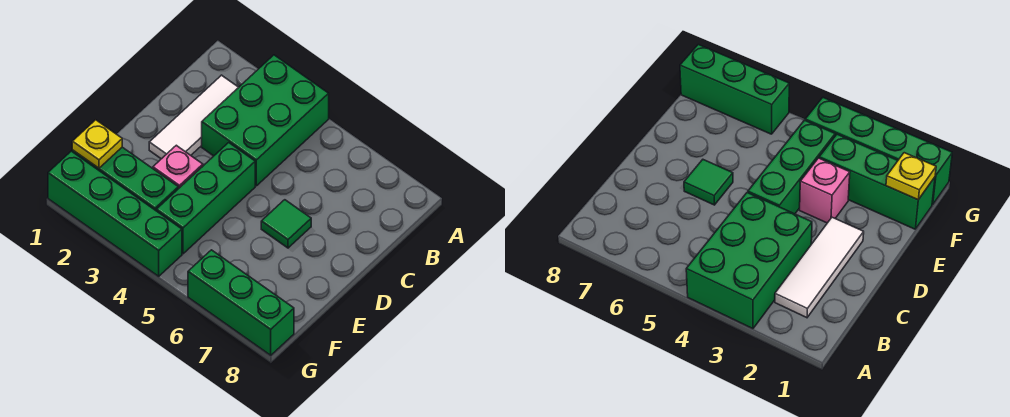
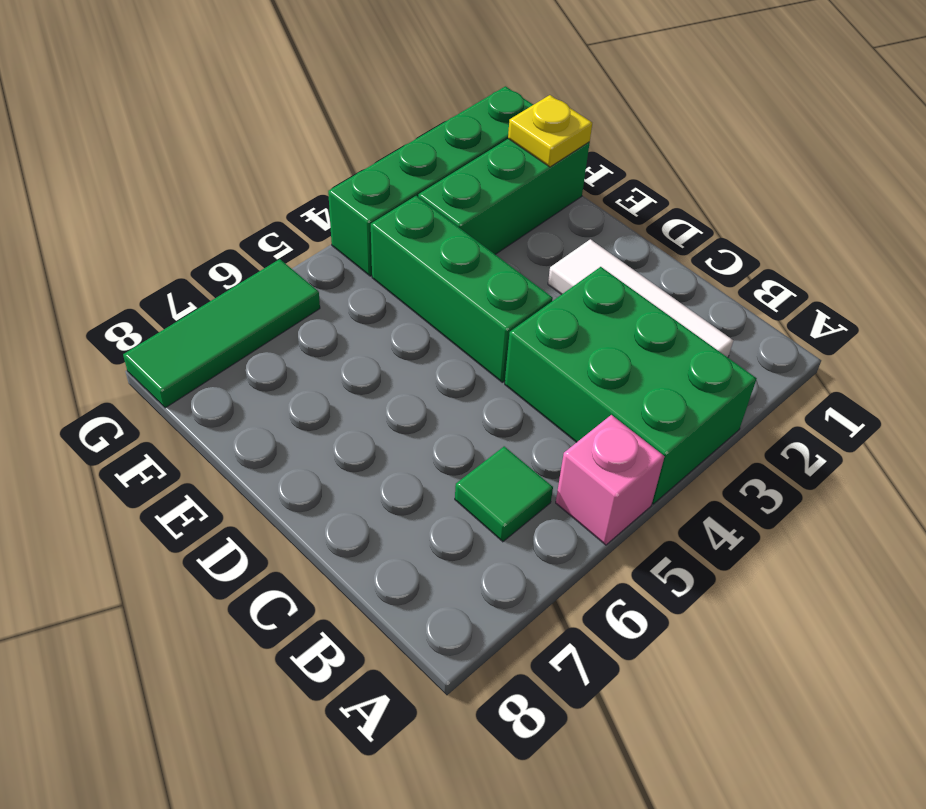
green 1x1 tile [261,200,311,248] -> green 1x1 tile moved to [455,446,553,542]
pink 1x1 brick [153,145,203,189] -> pink 1x1 brick moved to [556,415,664,545]
green 1x3 brick [188,250,294,355] -> green 1x3 tile [123,259,320,408]

